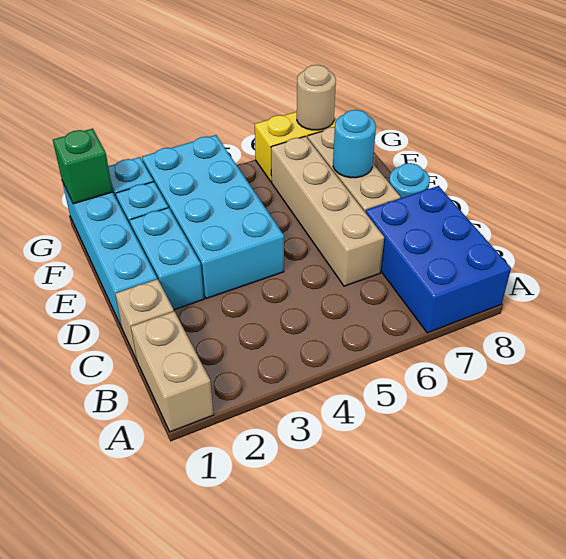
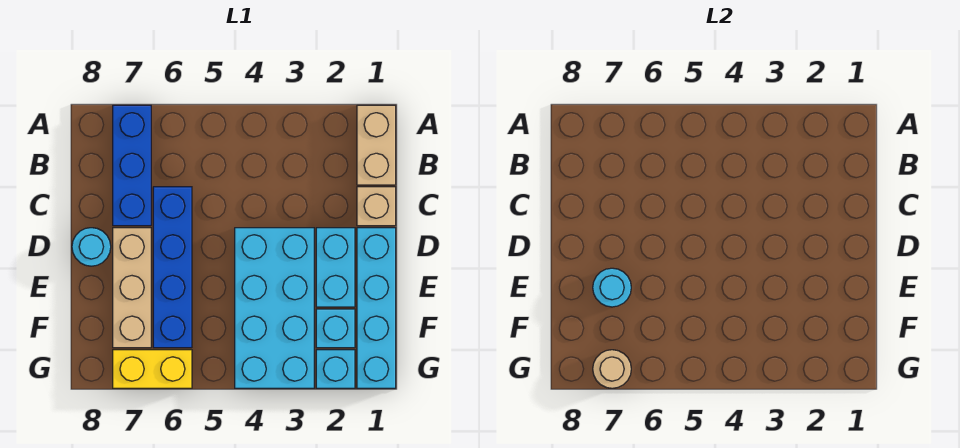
blue 2x3 brick [365,186,511,333] -> blue 1x3 brick [113,105,151,226]
tan 1x4 brick [271,136,384,286] -> blue 1x4 brick [153,187,192,348]
green 1x1 brick [53,129,113,204] -> none

